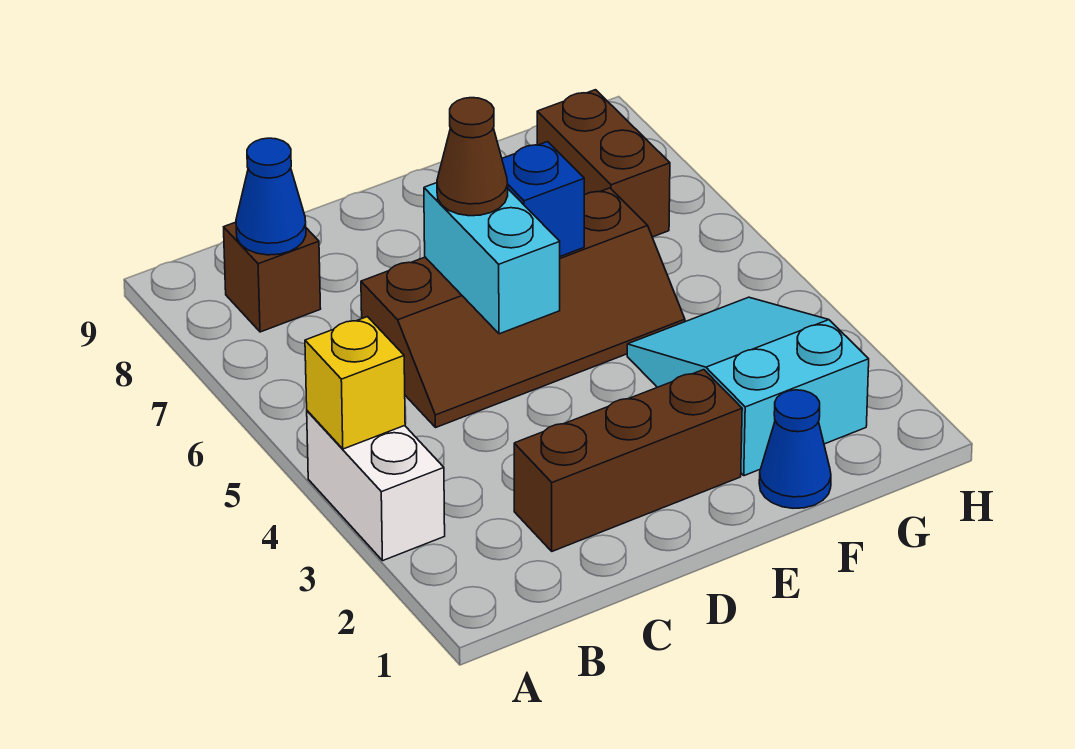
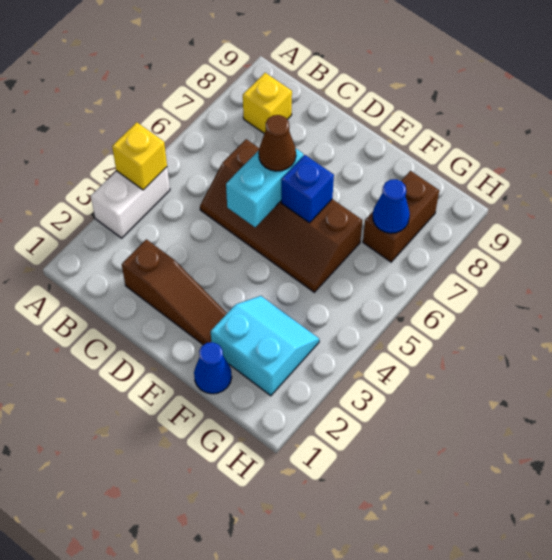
brown 1x1 brick [224,222,321,332] -> yellow 1x1 brick [243,73,292,134]
blue 1x1 cone [236,138,306,255] -> blue 1x1 cone moved to [373,179,410,233]
brown 1x3 brick [514,370,742,551] -> brown 1x3 slope [122,239,227,345]
cyan 2x3 slope [627,297,869,476] -> cyan 2x2 slope [211,296,319,396]

